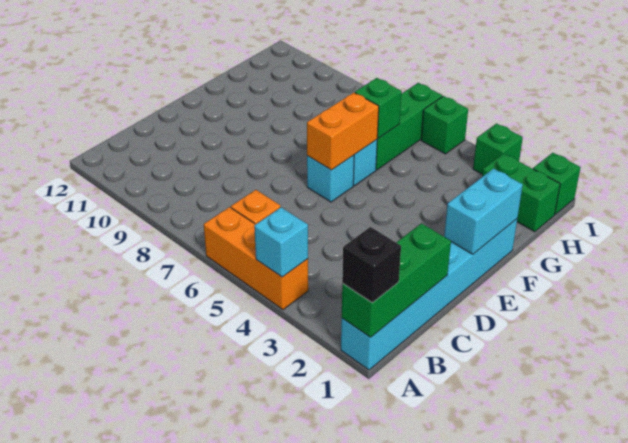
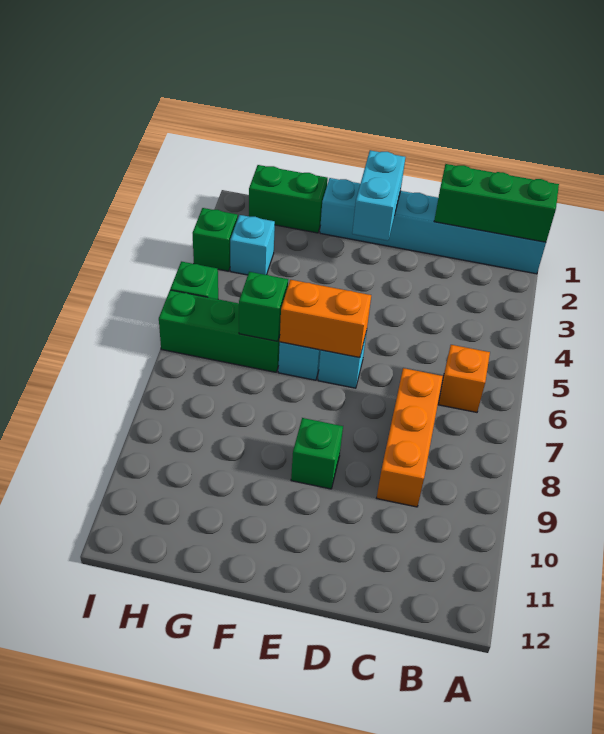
black 1x1 brick [342,227,401,303] -> none
orange 1x3 brick [204,207,308,310] -> orange 1x3 brick moved to [377,368,443,507]
cyan 1x1 brick [254,207,308,277] -> cyan 1x1 brick moved to [230,215,275,275]
cyan 1x2 brick [444,169,523,254] -> cyan 1x2 brick turned to [352,150,405,241]
green 1x2 brick [482,153,560,232] -> green 1x2 brick turned to [249,165,328,233]
green 1x1 brick [533,153,581,214] -> green 1x1 brick moved to [291,418,343,489]

